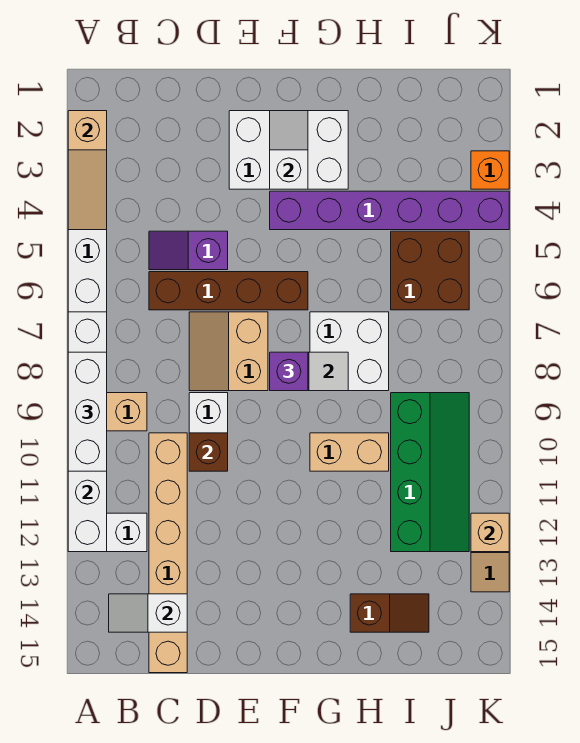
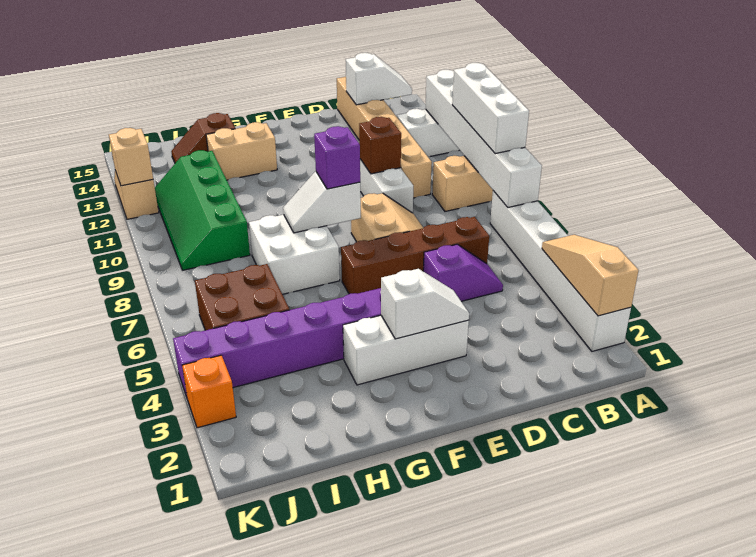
white 2x3 brick [229,111,348,189] -> white 1x3 brick [343,315,469,385]
white 1x2 slope [270,111,308,189] -> white 1x2 slope turned to [381,269,469,339]
tan 1x2 brick [310,433,389,471] -> tan 1x2 brick moved to [206,122,277,180]

